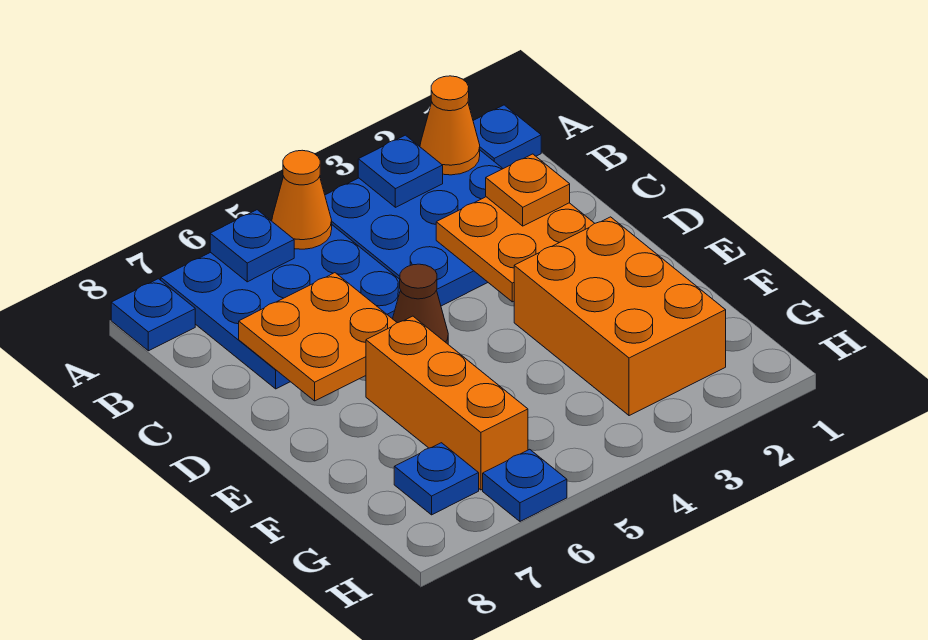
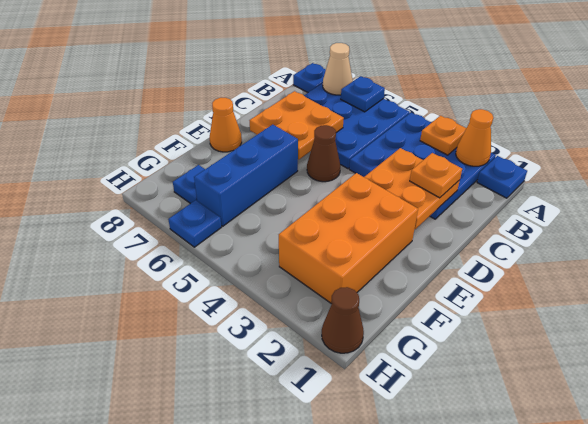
blue 1x1 plate [358,135,443,207] -> orange 1x1 plate [420,116,466,155]
orange 1x1 cone [272,150,332,249] -> orange 1x1 cone moved to [210,98,242,152]
none -> tan 1x1 cone [323,43,353,95]
orange 1x3 brick [366,316,528,490] -> blue 1x3 brick [194,125,298,226]
none -> brown 1x1 cone [322,287,364,353]

